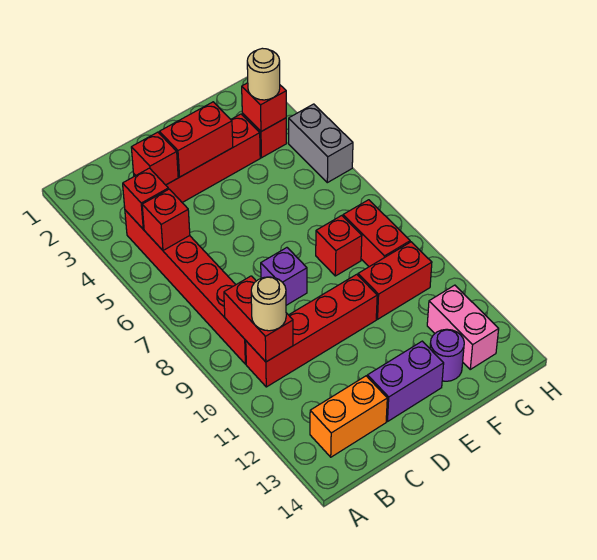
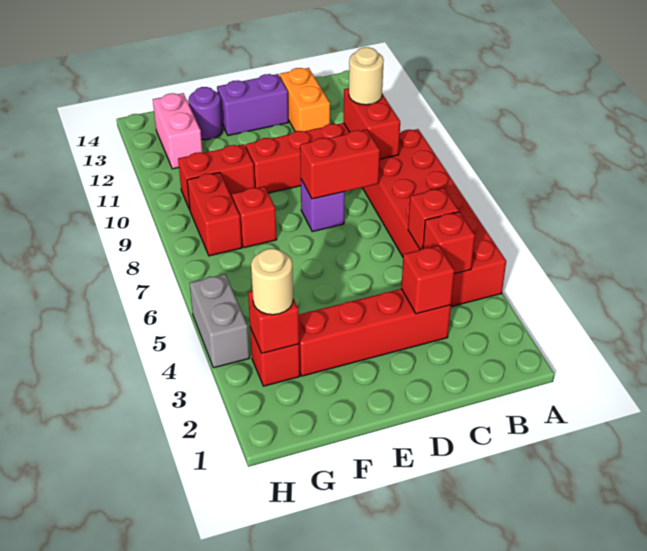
red 1x6 brick [125,210,246,364] -> red 2x6 brick [362,129,506,307]
orange 1x2 brick [310,376,387,457] -> orange 1x2 brick turned to [280,68,330,131]
red 1x2 brick [159,102,233,177] -> red 1x2 brick moved to [300,130,380,199]

